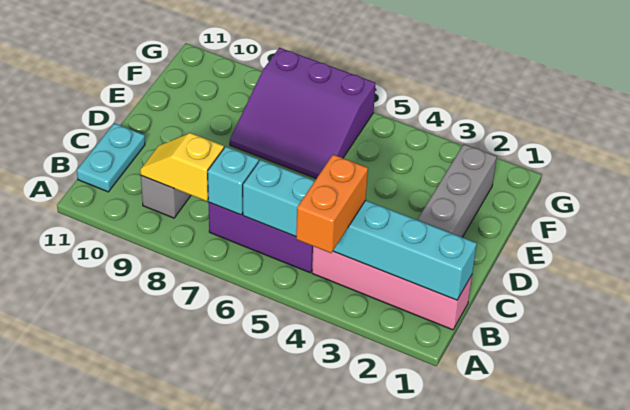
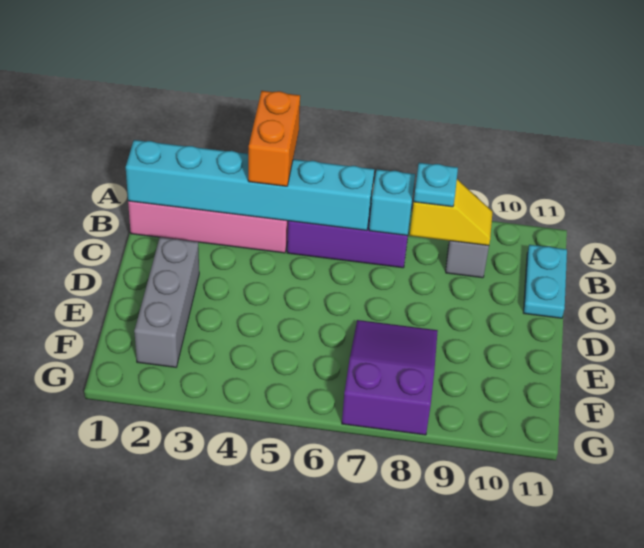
none -> cyan 1x1 plate [414,163,458,207]
purple 3x3 slope [230,48,376,179] -> purple 2x3 slope [342,320,438,435]

